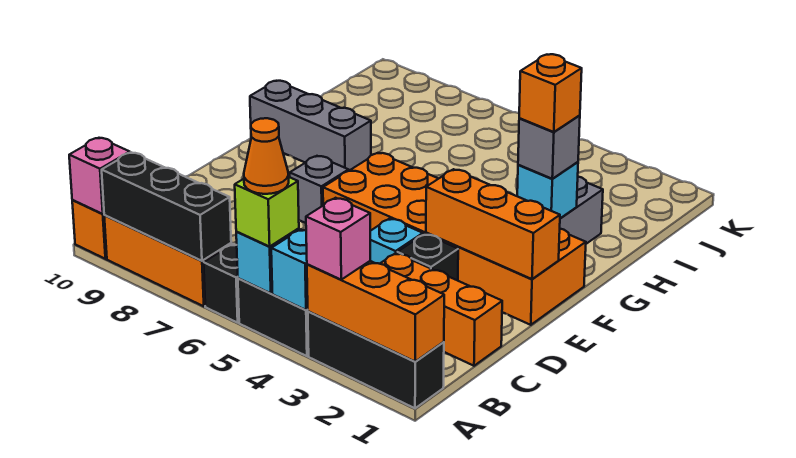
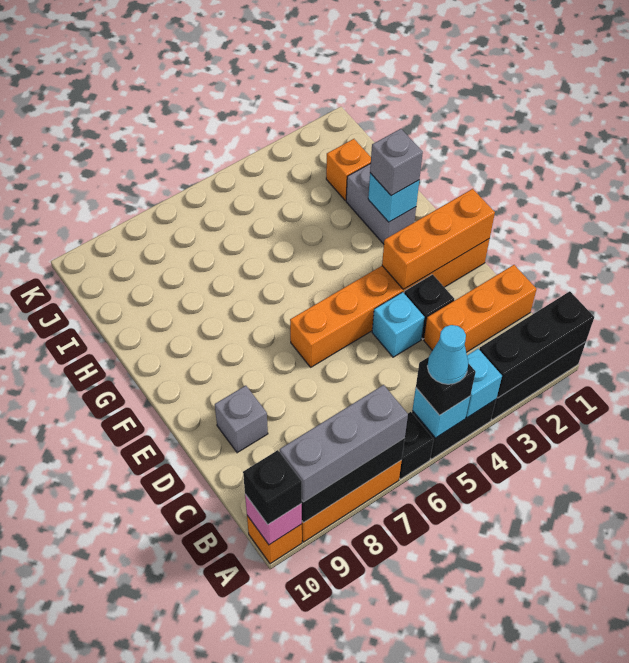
orange 1x3 brick [307,261,444,361] -> black 1x3 brick [479,291,594,398]
pink 1x1 brick [306,198,370,280] -> none
lime 1x1 brick [235,177,299,247] -> black 1x1 brick [416,357,476,415]
orange 1x1 cone [244,118,289,194] -> cyan 1x1 cone [427,325,468,384]
none -> black 1x1 brick [243,450,302,524]
orange 2x6 brick [323,153,586,325] -> orange 1x6 brick [290,239,489,367]
grey 1x1 brick [290,156,349,223] -> grey 1x1 brick moved to [215,386,268,453]
orange 1x1 brick [519,54,582,132] -> orange 1x1 brick moved to [326,139,371,200]
grey 1x3 brick [250,81,371,171] -> grey 1x3 brick moved to [280,385,408,502]

